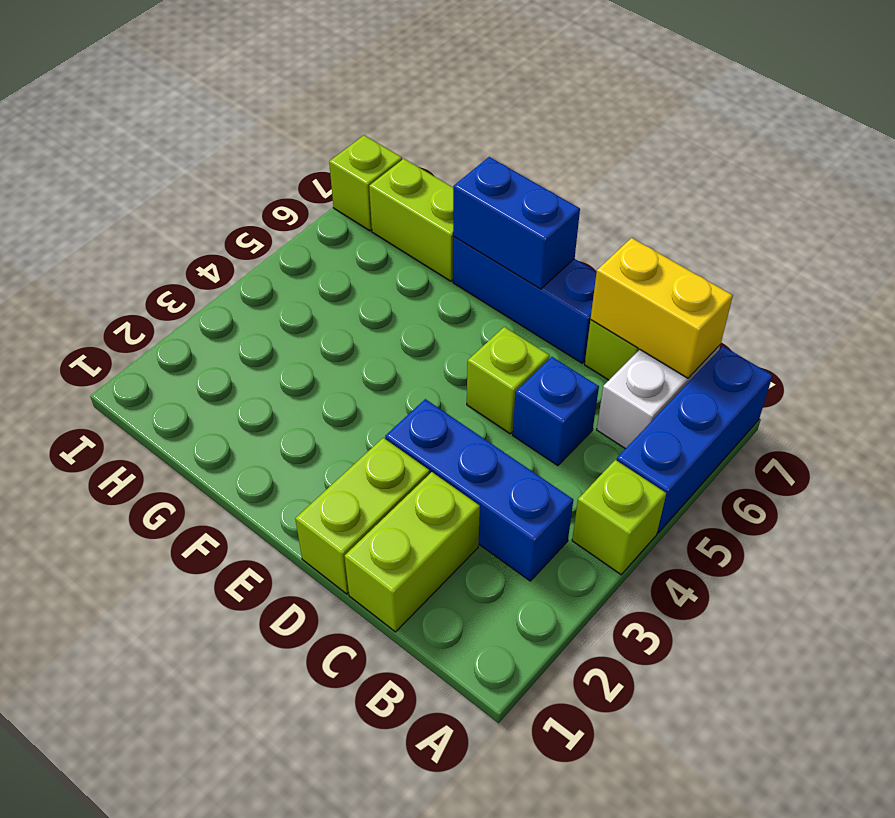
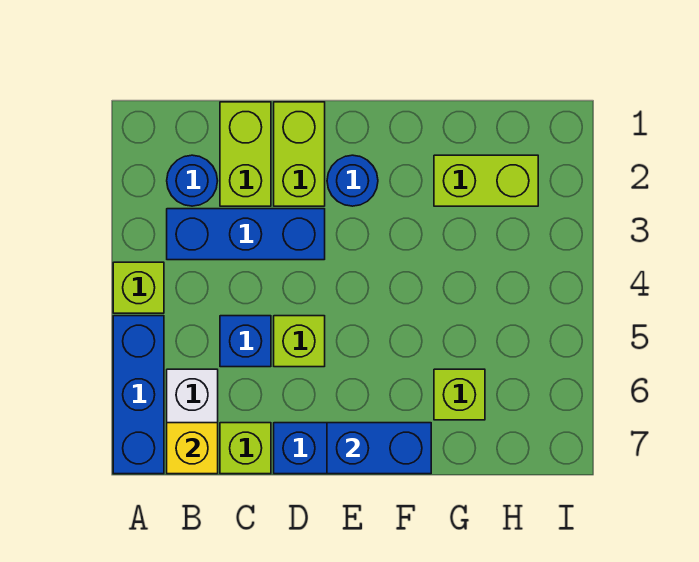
none -> blue 1x1 round brick [167,155,218,206]
yellow 1x2 brick [591,238,733,378] -> yellow 1x1 brick [167,423,218,474]
none -> blue 1x1 round brick [327,155,378,206]
lime 1x2 brick [369,159,453,281] -> lime 1x2 brick moved to [434,155,538,206]
lime 1x1 brick [329,135,402,231] -> lime 1x1 brick moved to [434,369,485,420]

